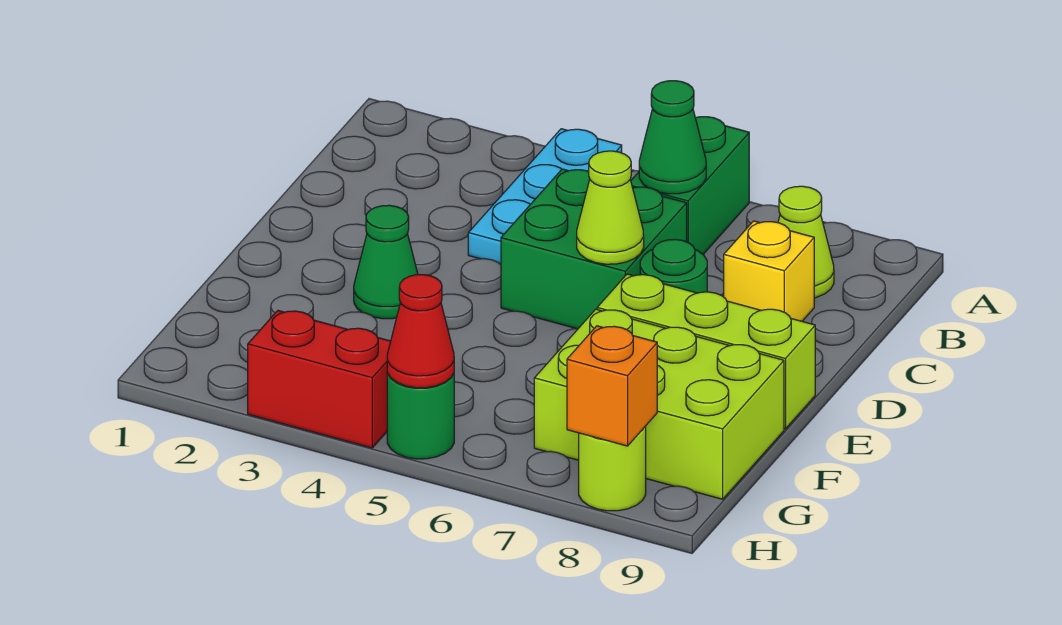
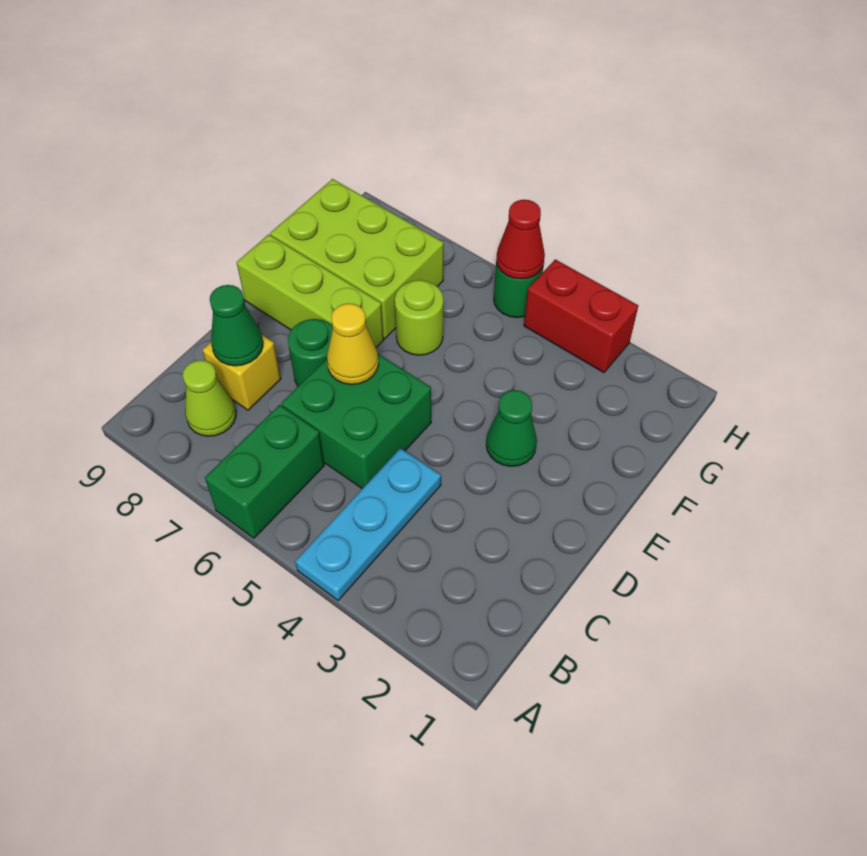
green 1x1 cone [639,81,706,194] -> green 1x1 cone moved to [210,285,263,366]
lime 1x1 cone [577,151,644,264] -> yellow 1x1 cone [327,303,379,385]
lime 1x1 round brick [579,426,646,511] -> lime 1x1 round brick moved to [395,280,443,355]
orange 1x1 brick [567,326,657,446] -> none

